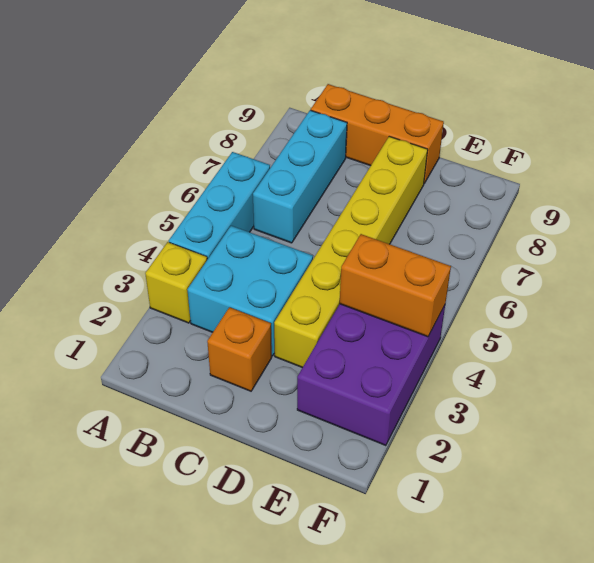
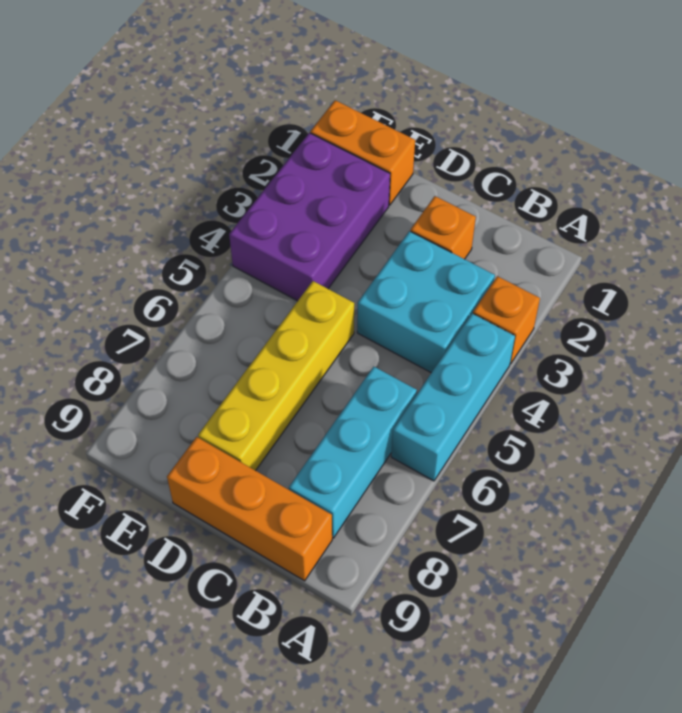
yellow 1x1 brick [145,242,207,323] -> orange 1x1 brick [473,276,540,364]
yellow 1x6 brick [274,136,428,368] -> yellow 1x4 brick [198,281,354,471]
orange 1x2 brick [340,234,451,337] -> orange 1x2 brick moved to [310,100,415,205]

